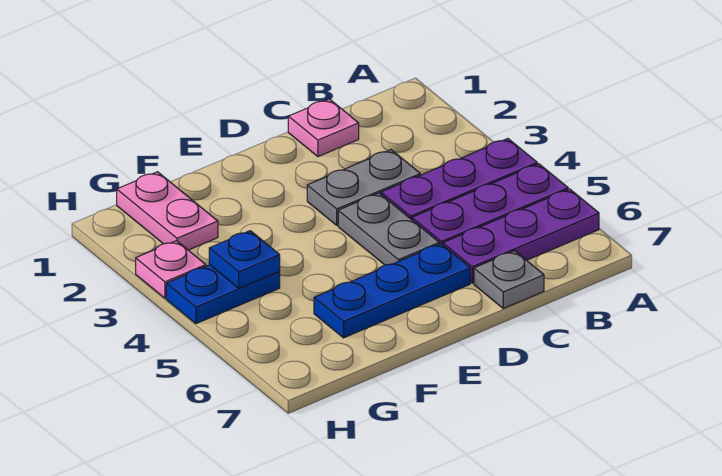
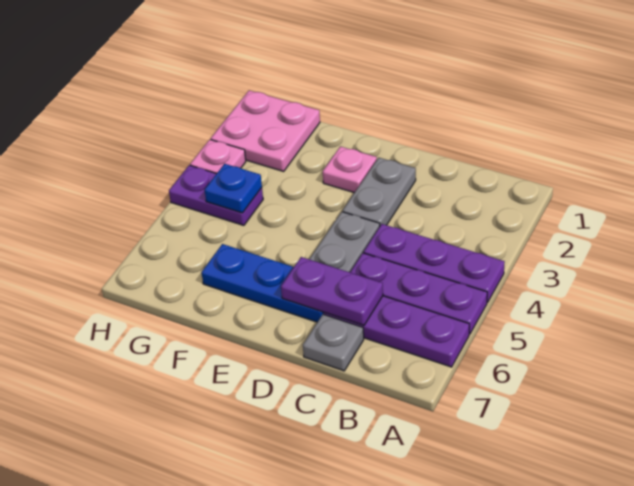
pink 1x1 plate [288,99,359,157] -> pink 1x1 plate moved to [323,146,377,193]
grey 1x2 plate [307,150,421,225] -> grey 1x2 plate turned to [343,158,416,226]
none -> purple 1x2 plate [281,257,383,325]
pink 1x2 plate [117,172,218,250] -> pink 2x2 plate [211,90,320,171]
blue 1x2 plate [166,265,280,324] -> purple 1x2 plate [169,165,263,225]

